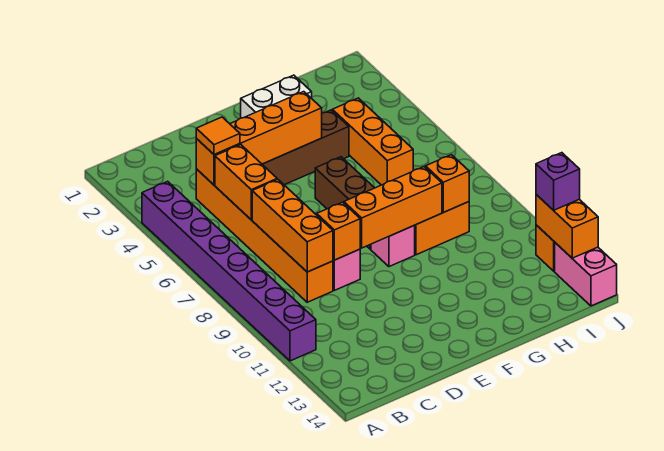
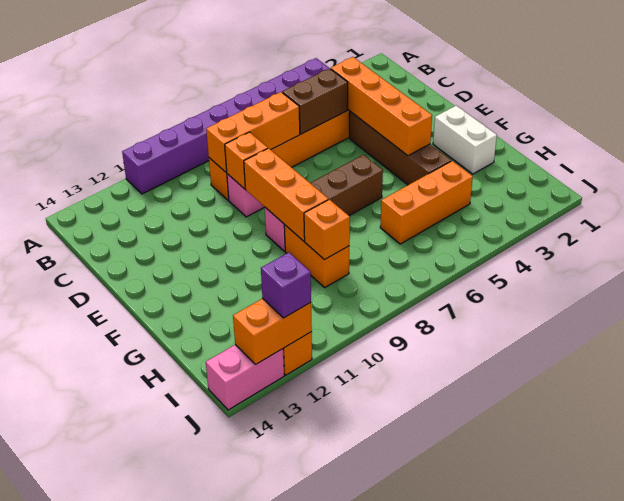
orange 1x1 tile [196,117,240,155] -> none
orange 1x2 brick [215,145,277,220] -> brown 1x2 brick [282,68,348,134]

